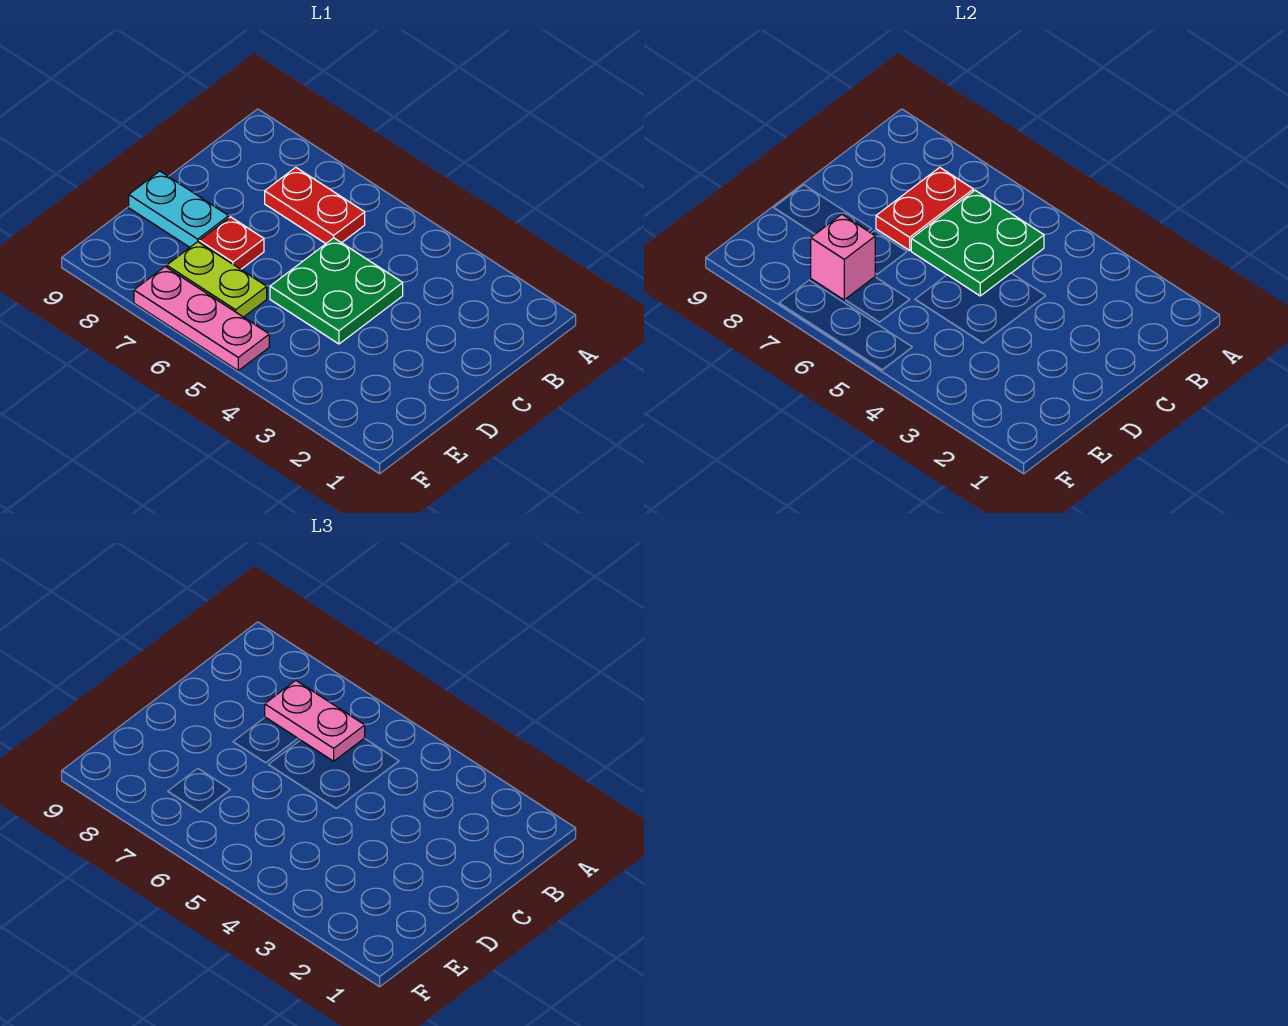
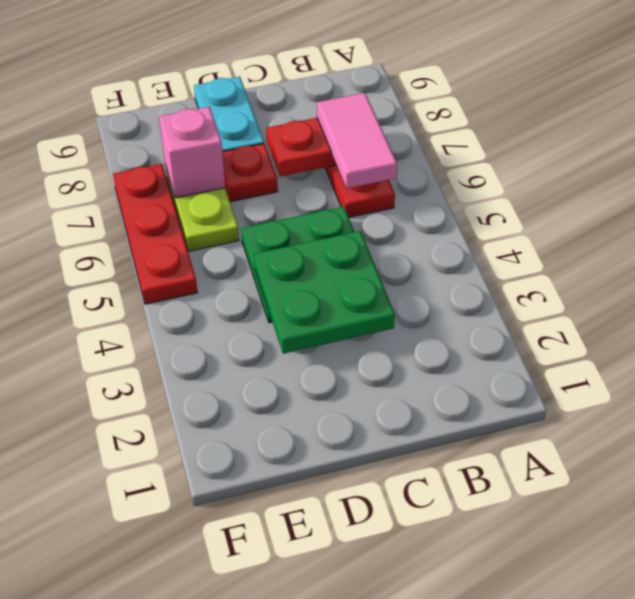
green 2x2 plate [911,190,1044,296] -> green 2x2 plate moved to [254,231,395,354]
pink 1x2 plate [265,680,365,761] -> pink 1x2 tile [317,93,397,188]
pink 1x3 plate [134,267,269,370] -> red 1x3 plate [113,164,198,304]

